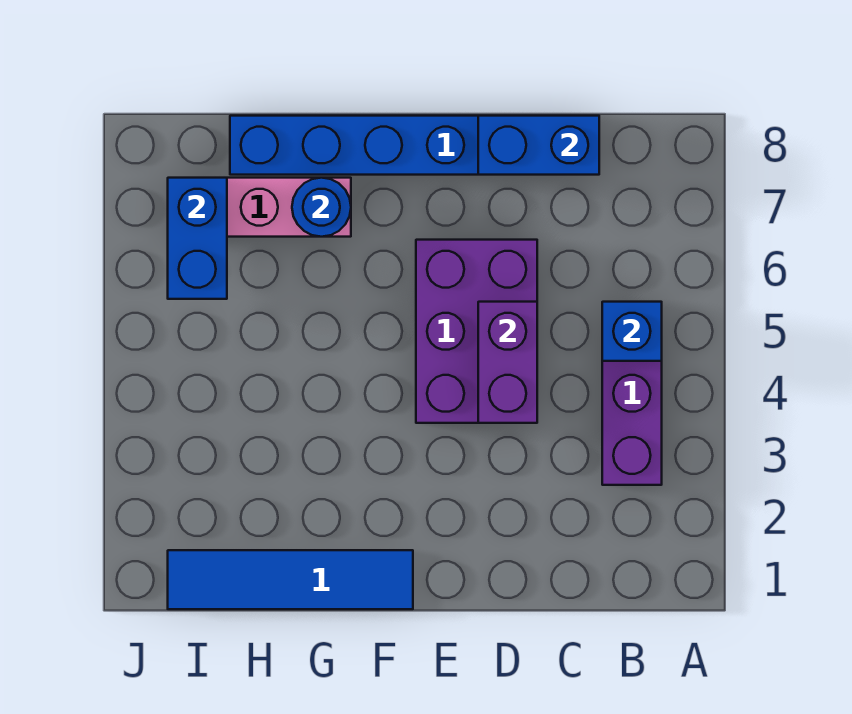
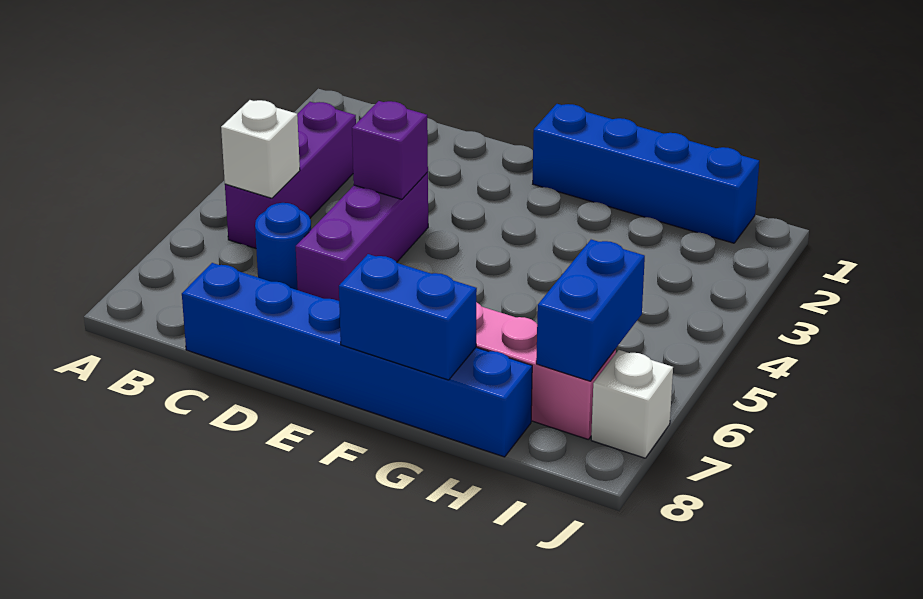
blue 1x1 brick [602,302,662,361] -> white 1x1 brick [221,100,300,198]
blue 1x2 brick [478,116,599,175] -> blue 1x2 brick moved to [339,254,477,380]
purple 2x3 brick [416,240,537,423] -> purple 1x3 brick [296,172,428,301]
purple 1x2 brick [478,302,537,423] -> purple 1x1 brick [352,101,428,199]
blue 1x4 tile [168,550,413,609] -> blue 1x4 brick [533,104,759,243]
blue 1x1 round brick [292,178,351,237] -> blue 1x1 round brick moved to [255,203,311,290]
none -> white 1x1 brick [591,350,673,458]

